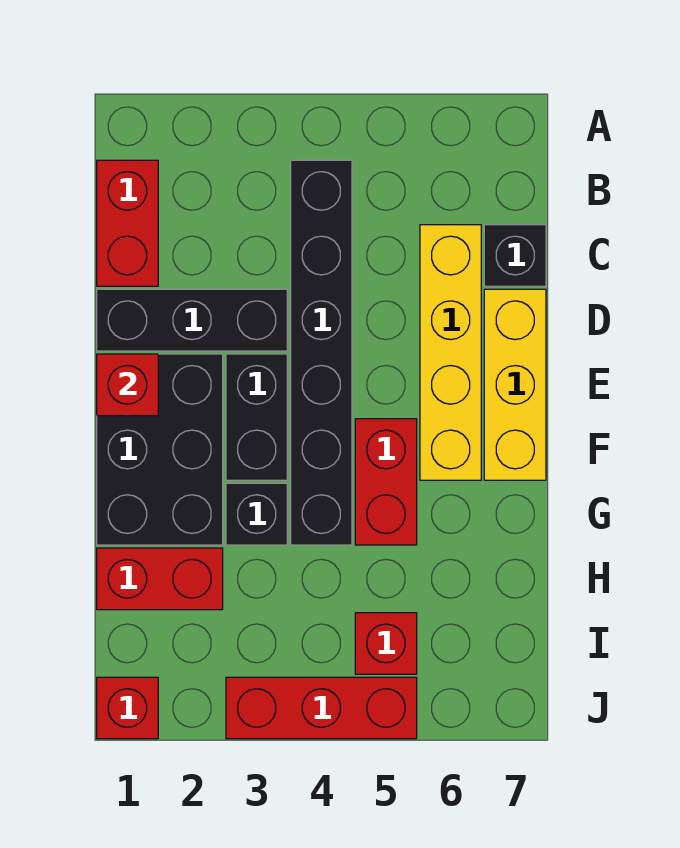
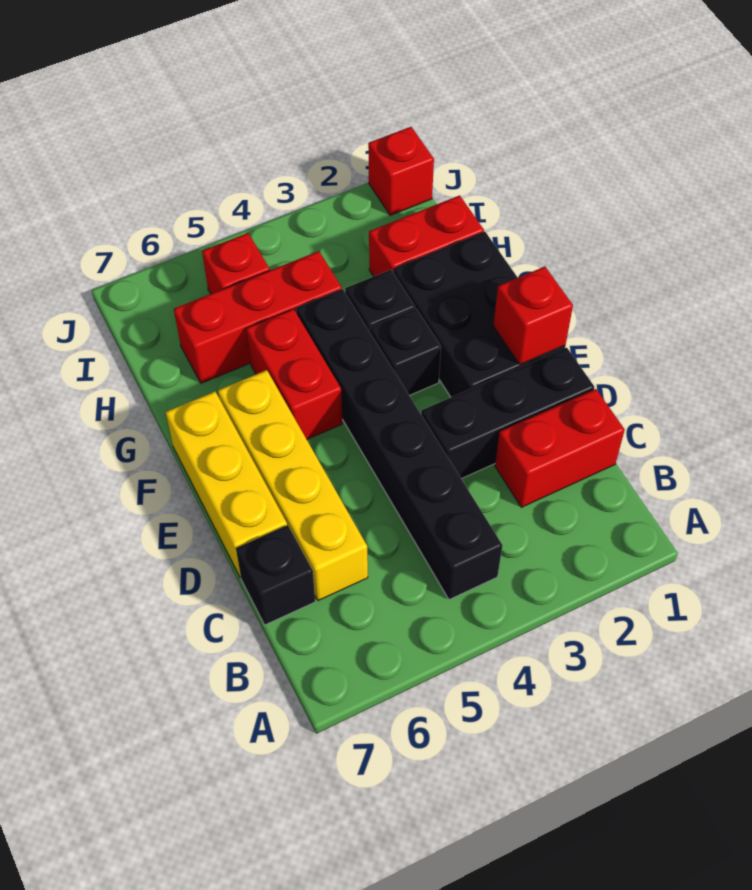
red 1x2 brick [97,160,158,286] -> red 1x2 brick turned to [495,389,625,507]
black 1x2 brick [226,354,287,480] -> black 1x1 brick [370,308,441,396]
red 1x3 brick [226,677,417,739] -> red 1x3 brick moved to [174,251,342,383]

